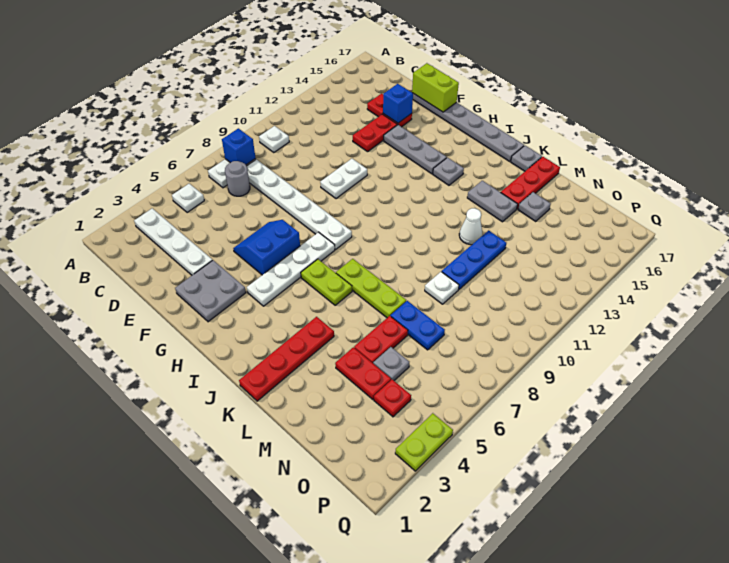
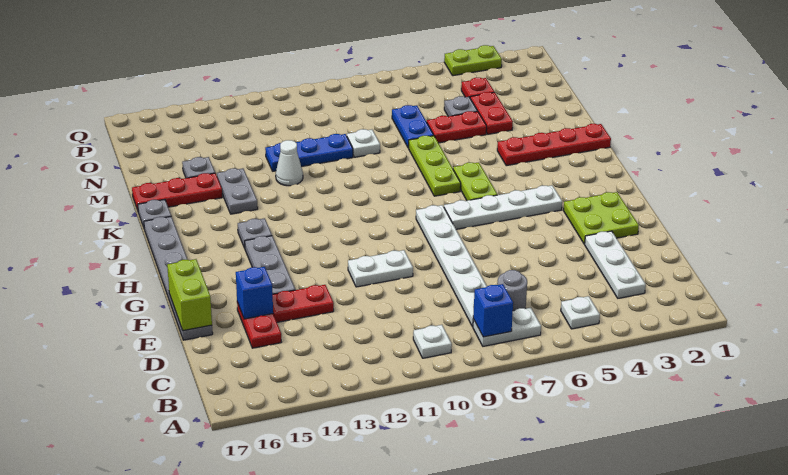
white 1x4 plate [134,208,212,275] -> white 1x3 plate [585,231,646,298]
grey 2x2 plate [175,260,246,322] -> lime 2x2 plate [563,192,639,244]
blue 2x2 slope [233,220,300,275] -> none

